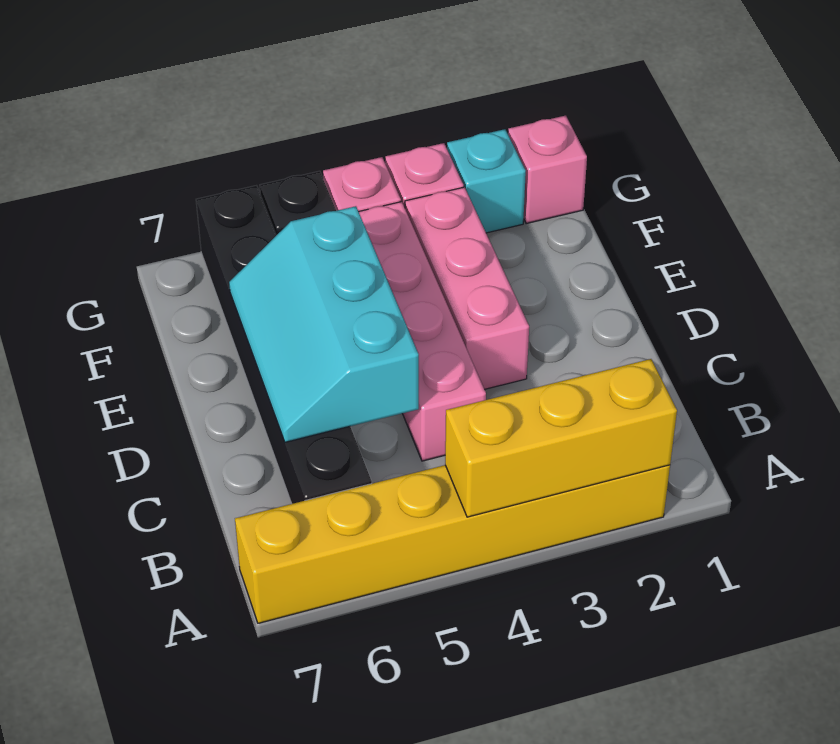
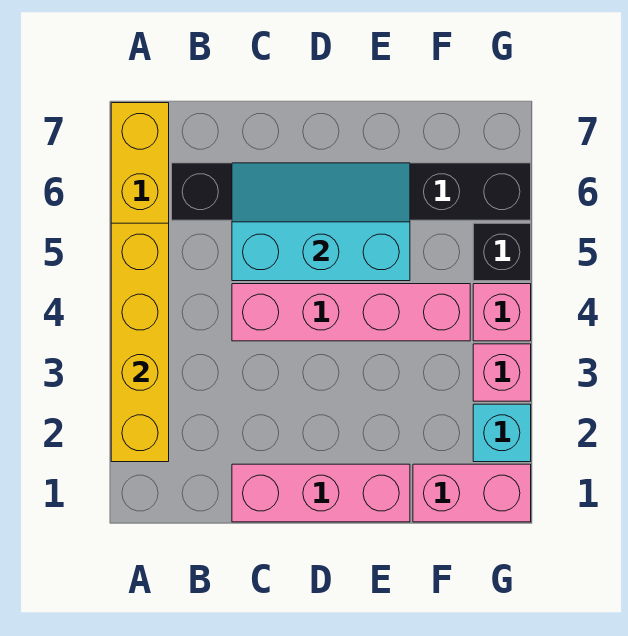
yellow 1x3 brick [445,359,677,517] -> yellow 1x4 brick [111,223,169,462]
pink 1x3 brick [405,187,529,389] -> pink 1x3 brick moved to [232,464,410,522]
pink 1x1 brick [508,116,587,224] -> pink 1x2 brick [413,464,531,522]

